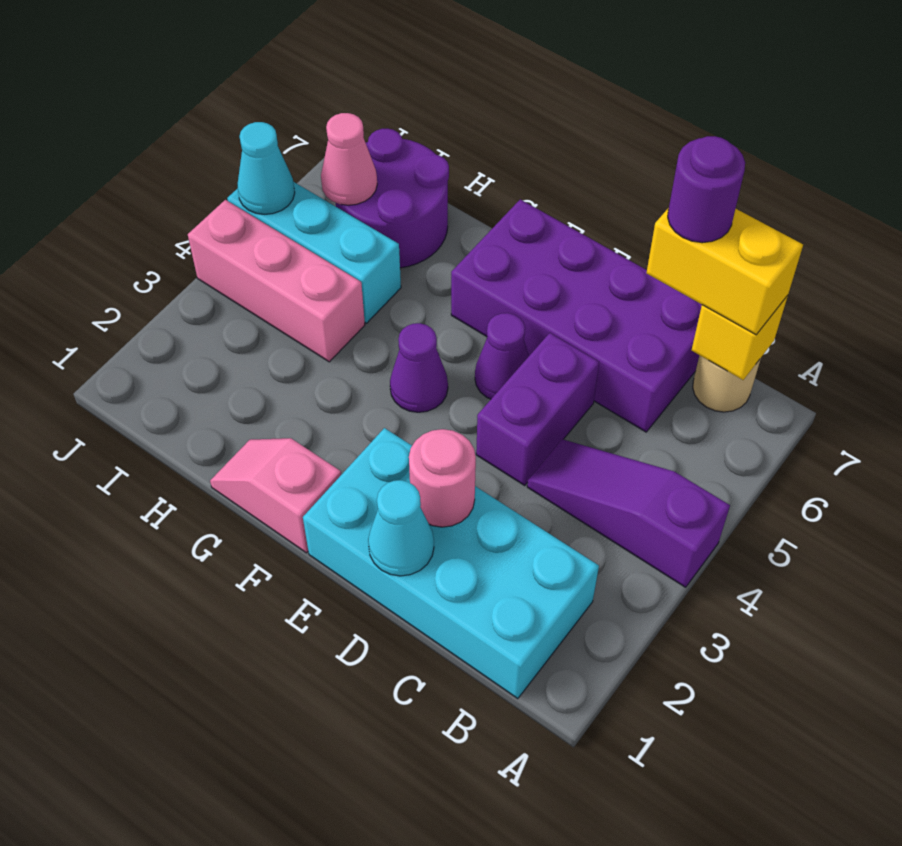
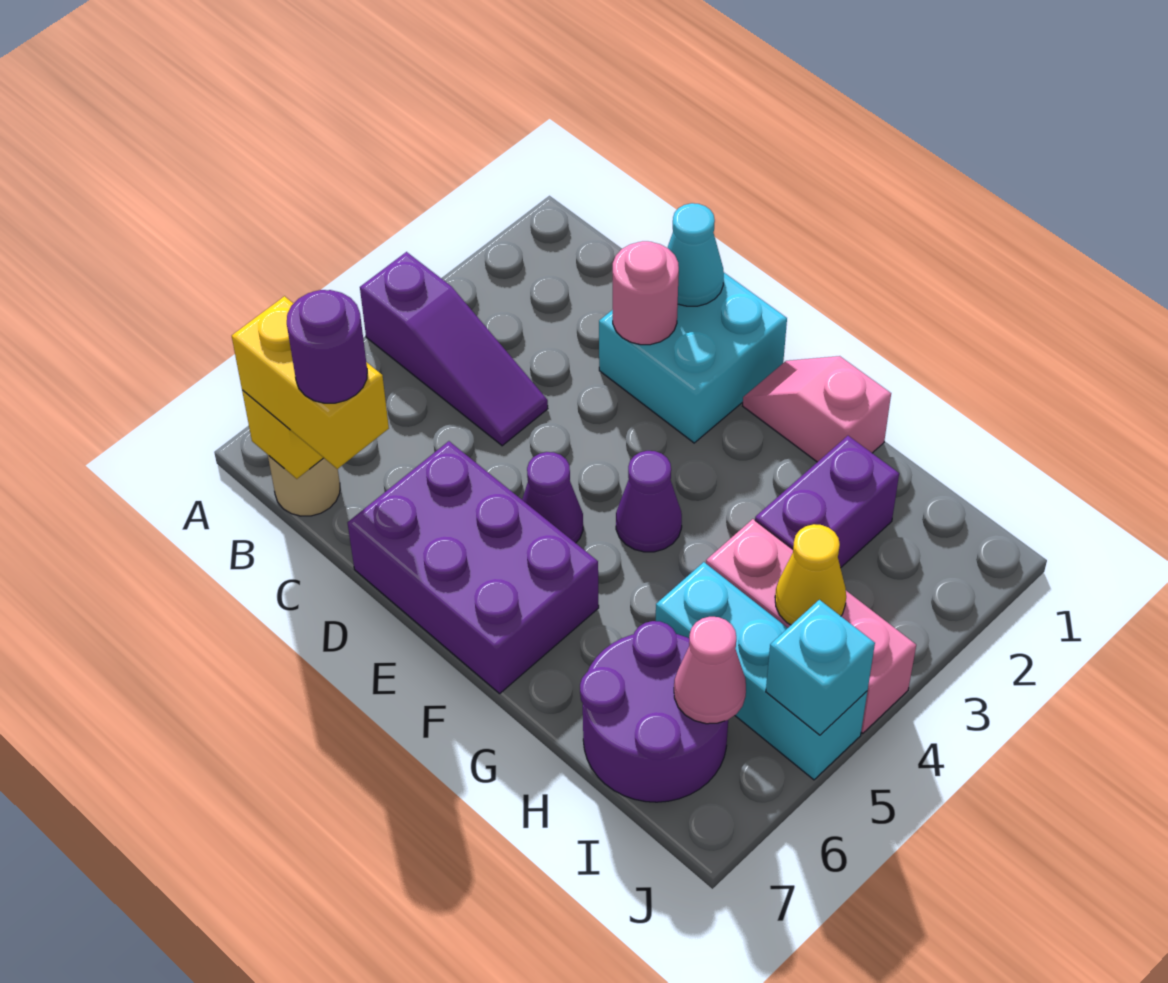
cyan 2x4 brick [303,428,599,699] -> cyan 2x2 brick [599,273,787,443]
purple 2x4 brick [451,199,702,432] -> purple 2x3 brick [348,441,599,694]
purple 1x2 brick [476,333,599,485] -> purple 1x2 brick moved to [755,436,899,568]
pink 1x2 slope [210,438,341,553] -> pink 1x2 slope turned to [743,356,891,462]
none -> yellow 1x1 cone [775,524,846,625]
cyan 1x1 cone [237,122,295,214] -> cyan 1x1 brick [766,600,875,735]

